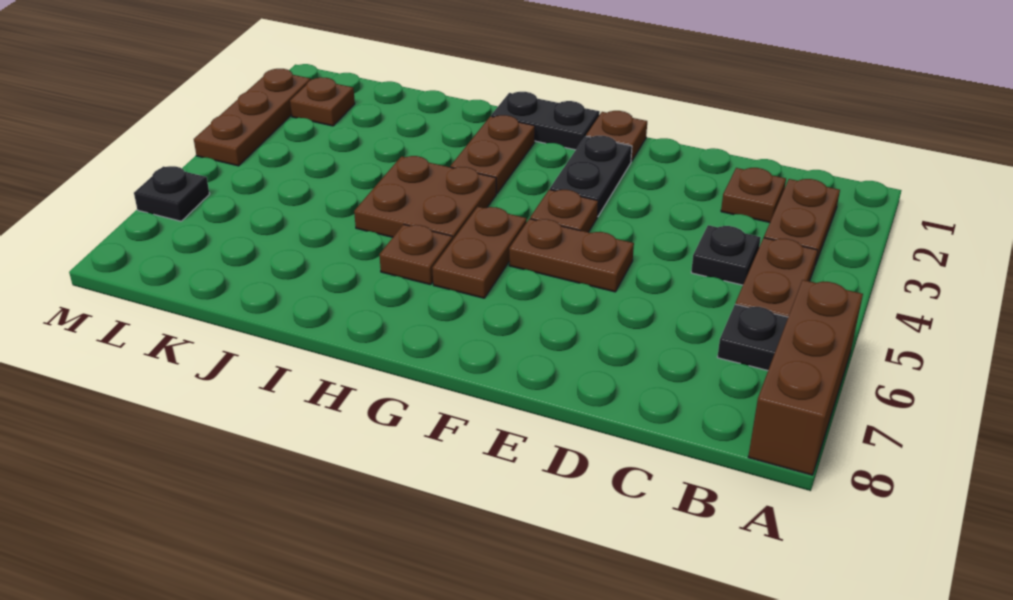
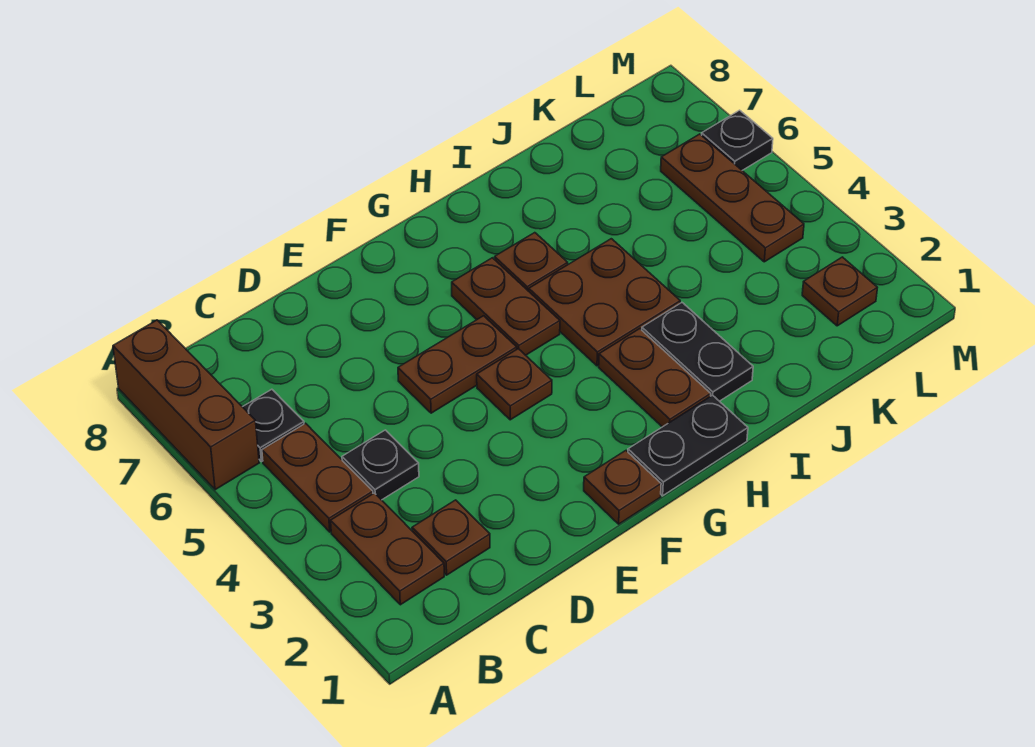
black 1x2 plate [550,136,632,217] -> black 1x2 plate moved to [642,303,753,401]
brown 1x3 plate [194,69,311,166] -> brown 1x3 plate moved to [661,134,804,262]

